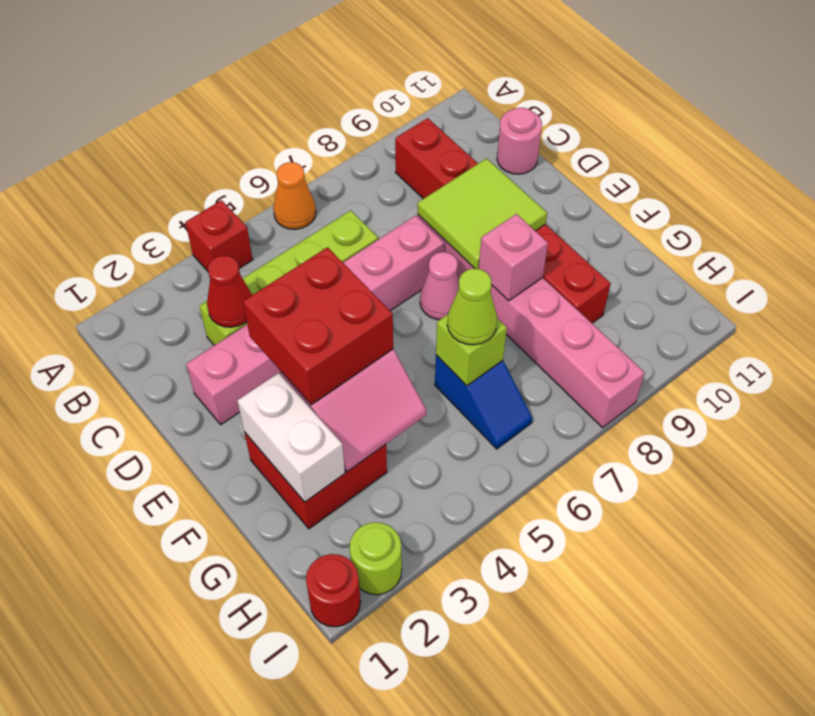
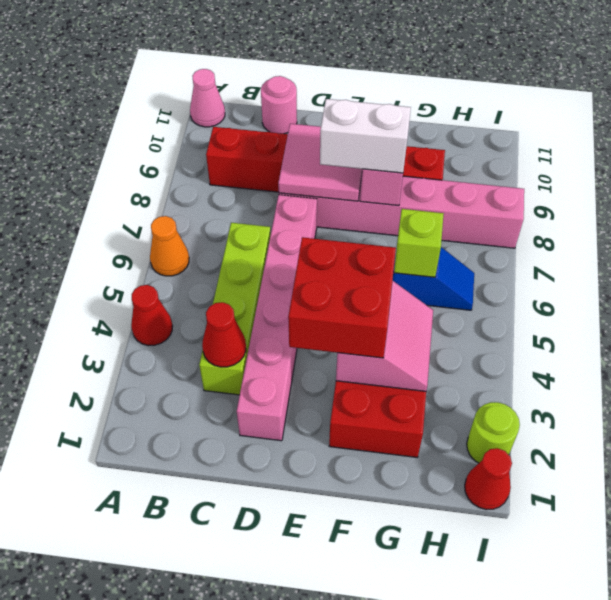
red 1x1 brick [185,200,253,271] -> red 1x1 cone [131,285,173,346]
lime 2x2 tile [418,158,547,269] -> pink 2x2 tile [278,124,362,201]
pink 1x1 cone [420,252,459,320] -> pink 1x1 cone moved to [190,69,225,127]
white 1x2 brick [237,373,345,502] -> white 1x2 brick moved to [320,99,411,173]
lime 1x1 cone [447,268,497,345] -> none
red 1x1 round brick [306,554,360,627] -> red 1x1 cone [465,448,512,510]

